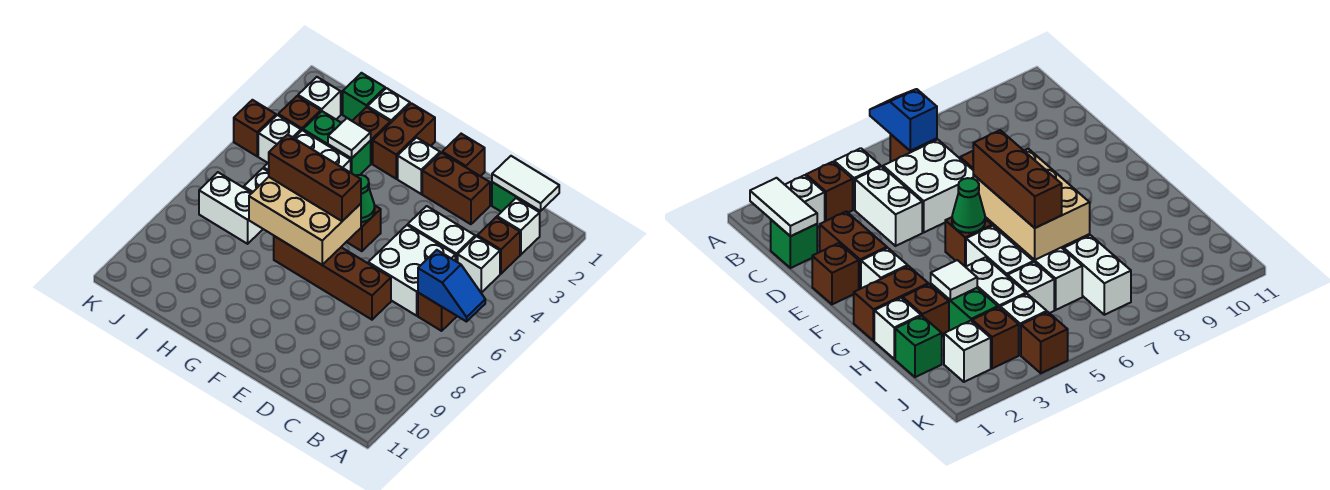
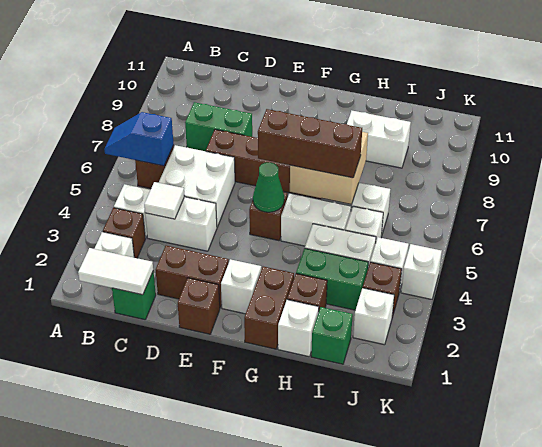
none -> green 1x2 brick [185,102,252,151]
tan 2x3 brick [249,177,361,265] -> tan 2x2 brick [290,132,368,204]
white 1x1 tile [328,118,371,158] -> white 1x1 tile moved to [144,182,185,219]
white 1x2 brick [199,172,263,244] -> white 1x2 brick moved to [347,111,411,168]
brown 1x1 brick [234,100,276,156] -> white 1x1 brick [401,244,442,300]

